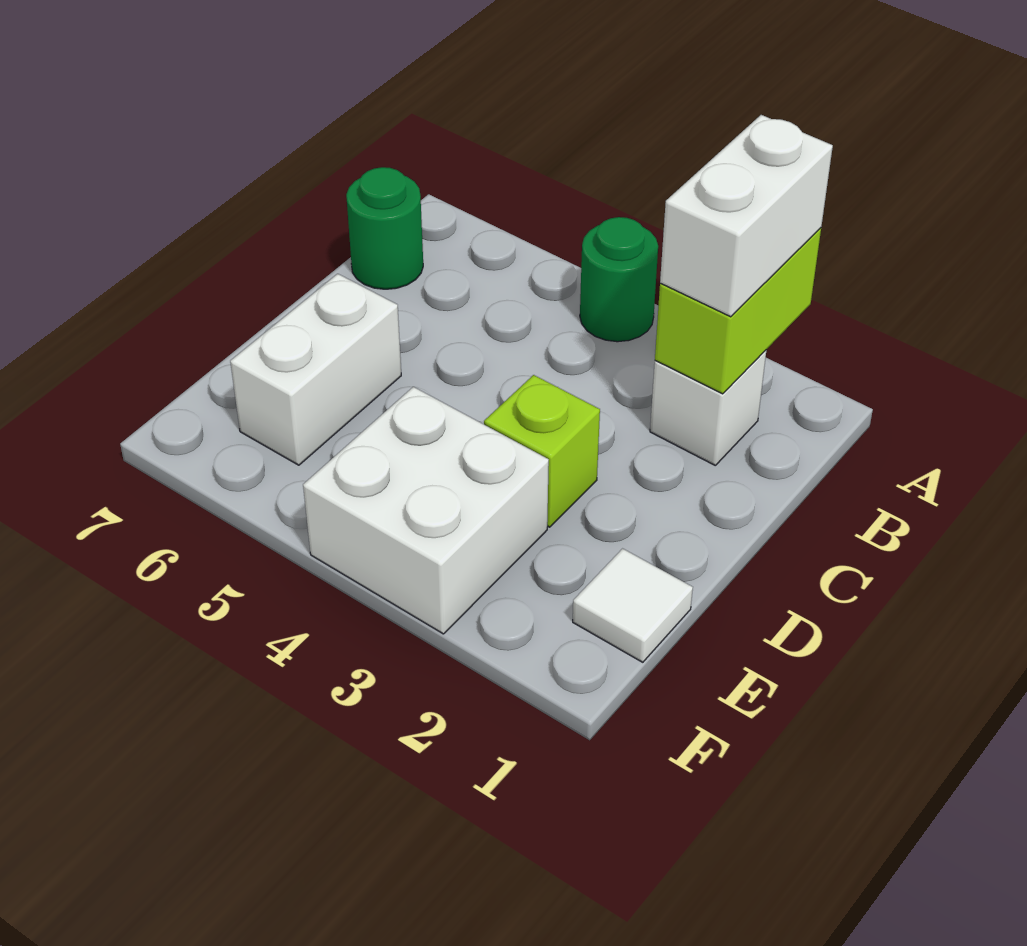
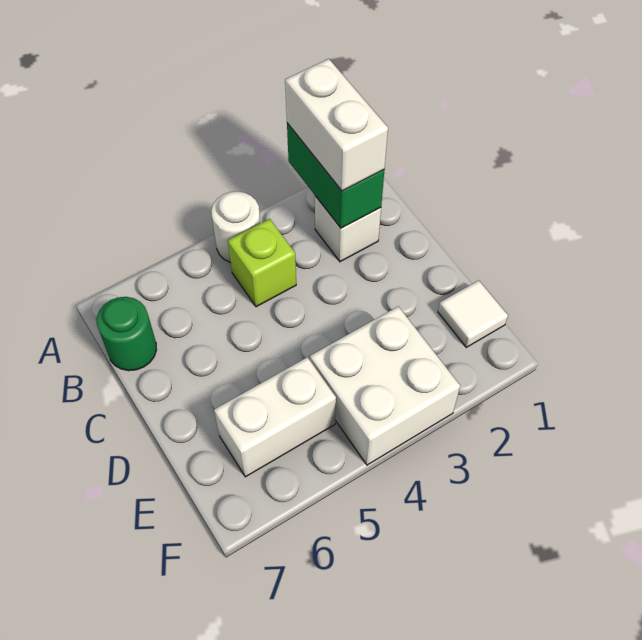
lime 1x2 brick [655,228,821,394] -> green 1x2 brick [287,123,384,228]
green 1x1 round brick [580,217,658,342] -> white 1x1 round brick [211,191,260,263]
lime 1x1 brick [484,375,600,527] -> lime 1x1 brick moved to [228,219,296,307]
white 1x2 brick [230,274,401,465] -> white 1x2 brick turned to [214,357,336,477]

